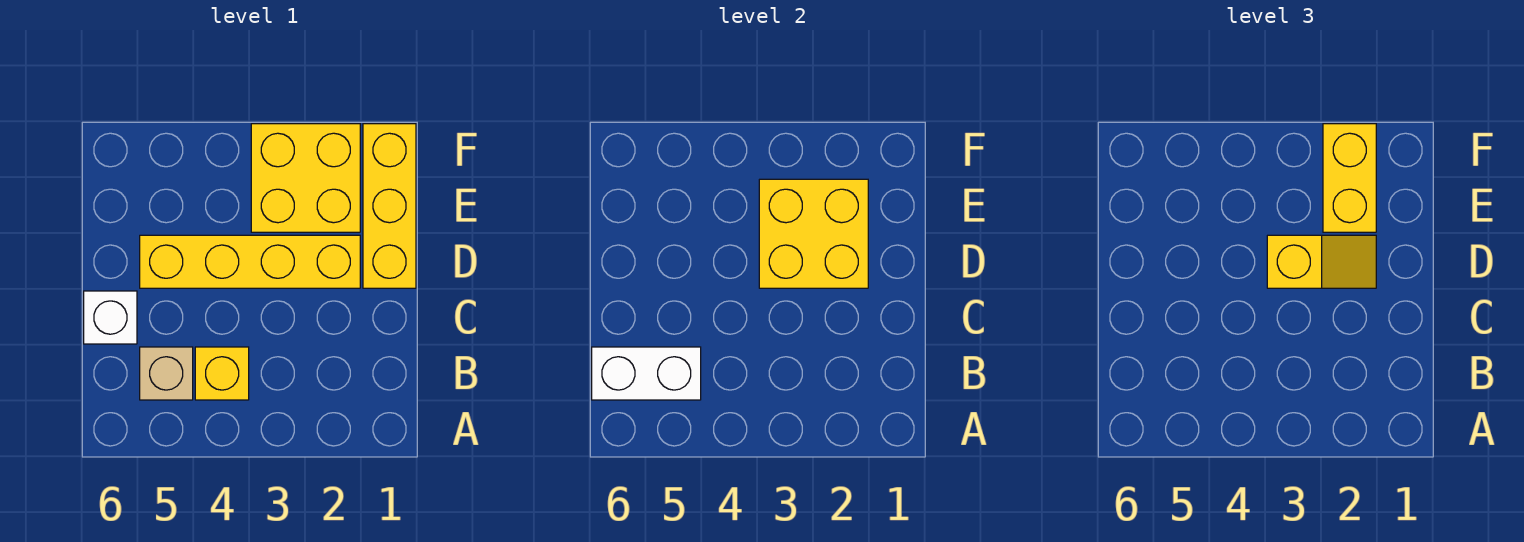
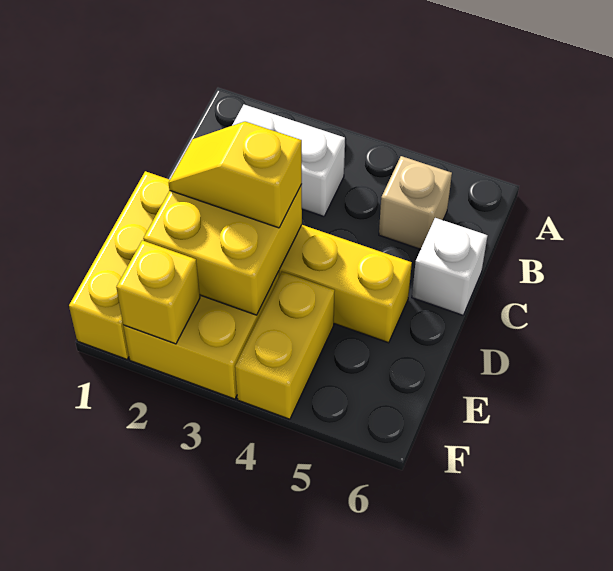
yellow 1x1 brick [195,347,249,400] -> yellow 1x1 brick moved to [116,240,200,344]
white 1x2 brick [592,347,701,400] -> white 1x2 brick moved to [232,105,345,217]
yellow 1x2 brick [1323,124,1376,232] -> yellow 1x2 brick moved to [235,272,335,419]

